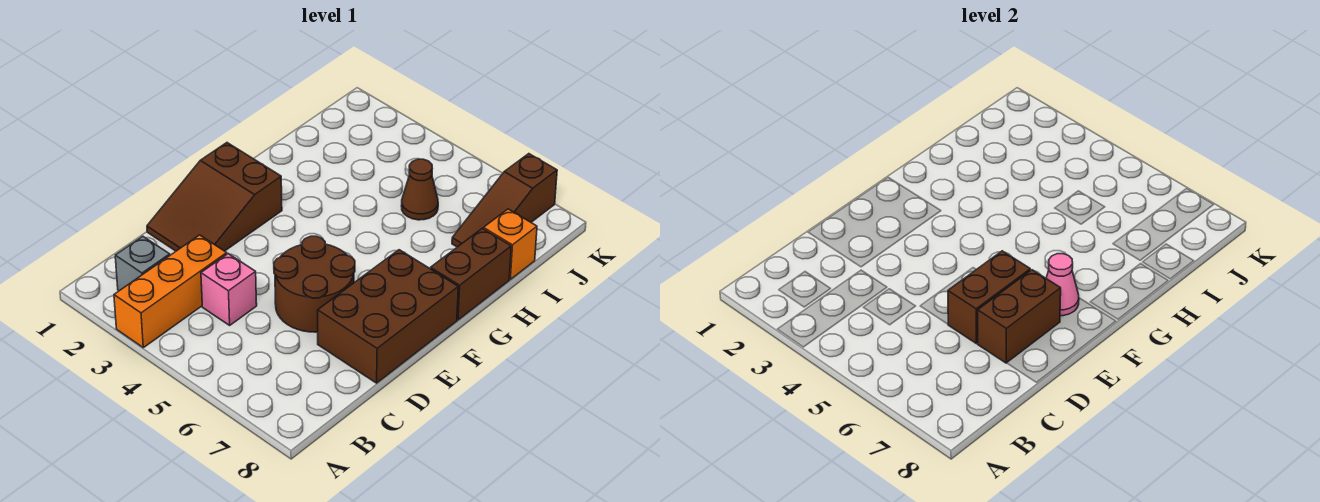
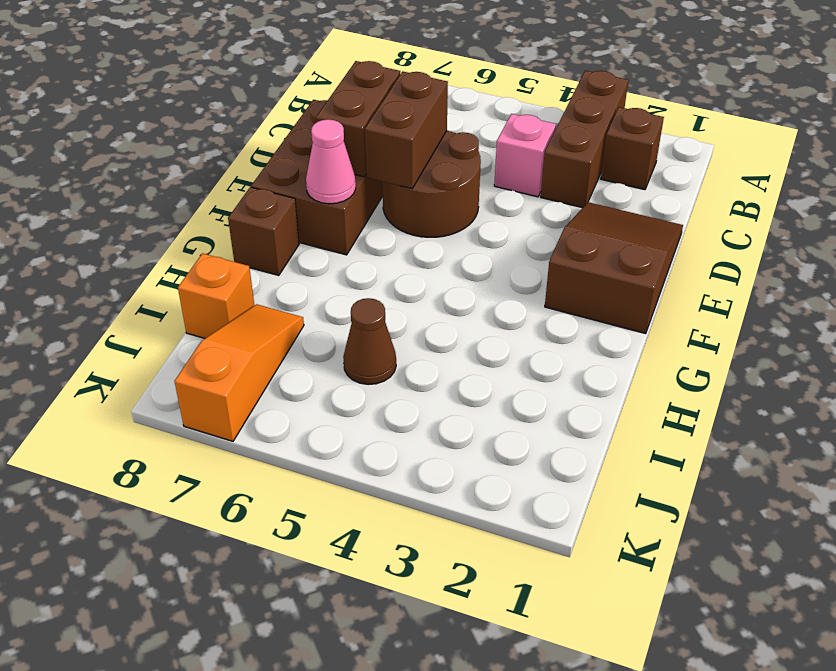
orange 1x3 brick [114,235,227,348] -> brown 1x3 brick [541,70,628,208]
grey 1x1 brick [115,236,170,291] -> brown 1x1 brick [601,107,664,190]
brown 1x2 brick [431,229,511,320] -> brown 1x1 brick [228,187,299,276]
brown 1x3 slope [452,154,557,247] -> orange 1x3 slope [174,304,304,441]

